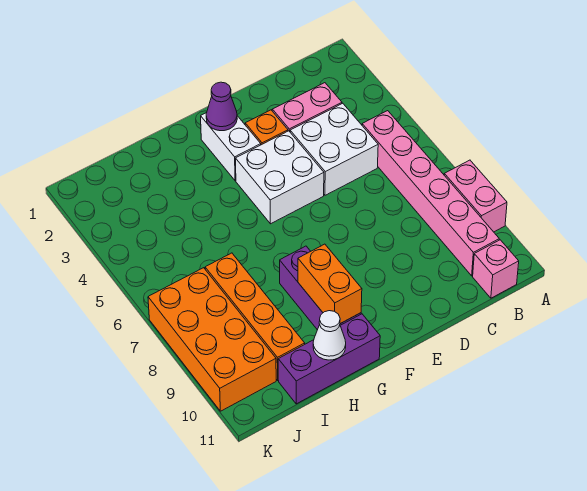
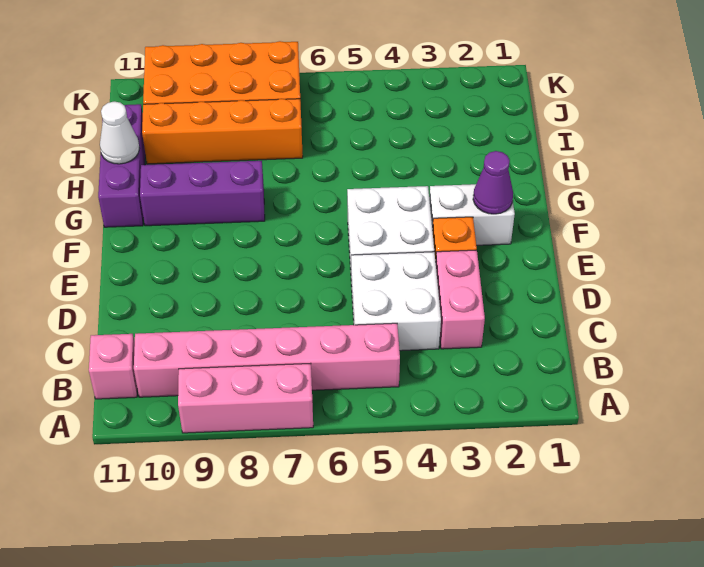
pink 1x2 brick [444,160,507,232] -> pink 1x3 brick [178,363,313,433]
orange 1x2 brick [298,244,362,324] -> none

